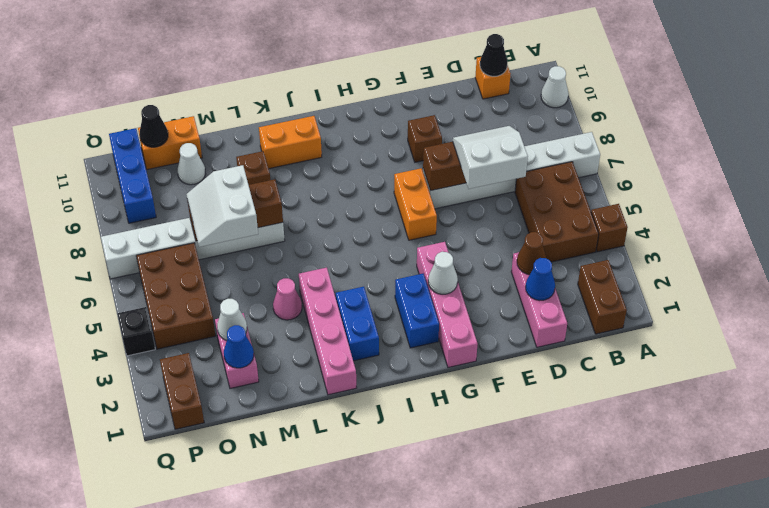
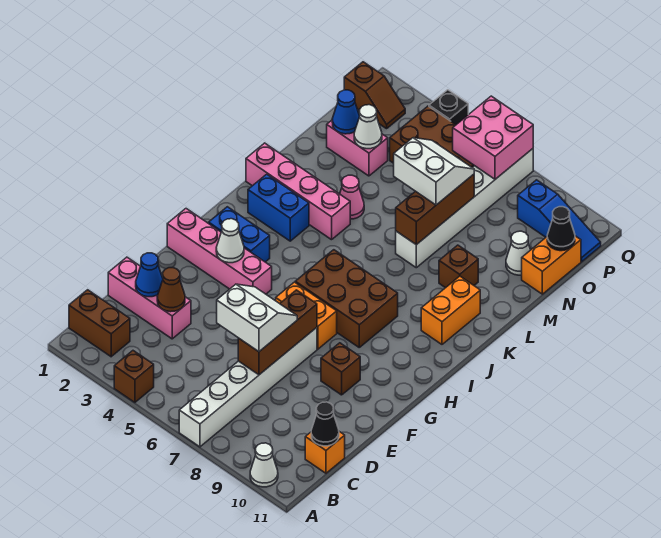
brown 2x3 brick [515,162,599,262] -> brown 2x3 brick moved to [295,250,398,347]
white 2x2 slope [453,126,528,189] -> white 2x2 slope turned to [217,284,297,352]
brown 1x2 brick [160,353,204,429] -> brown 1x2 slope [344,62,405,129]
none -> pink 2x2 brick [453,96,533,179]
blue 1x3 brick [109,128,156,223] -> blue 1x3 slope [518,180,601,262]

